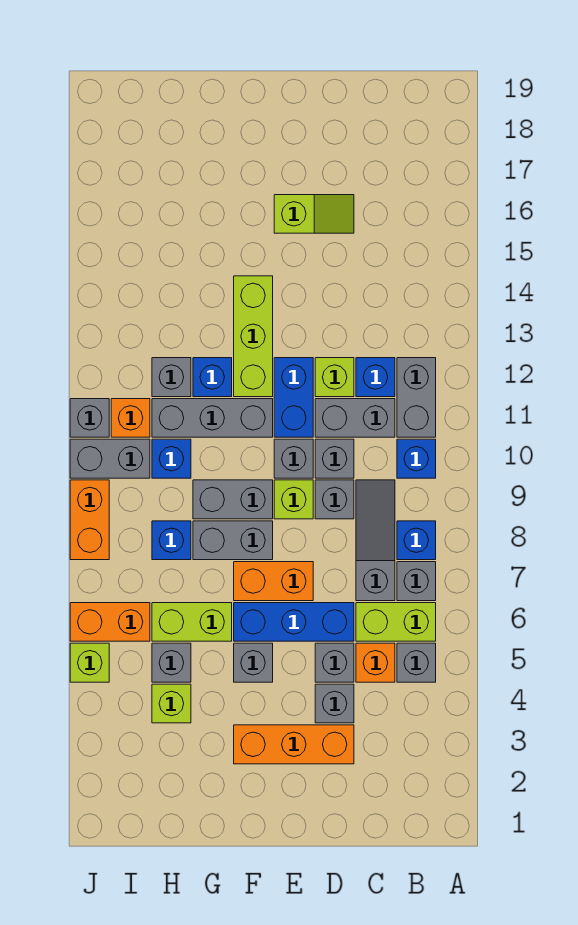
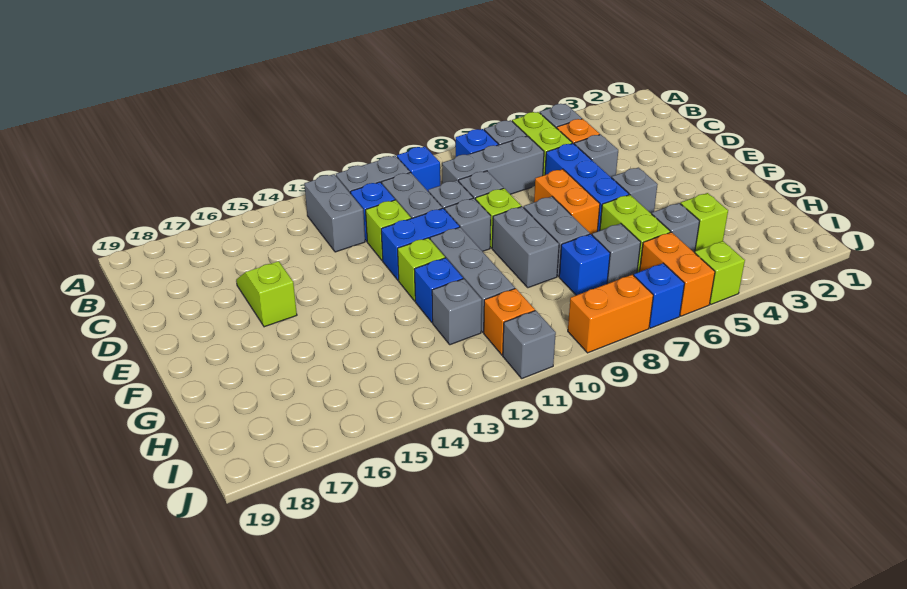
grey 1x3 slope [356,480,395,601] -> grey 1x3 brick [442,136,544,194]
orange 1x3 brick [234,725,354,764] -> none
grey 1x1 brick [315,684,354,723] -> grey 1x1 brick moved to [592,224,641,284]
lime 1x3 brick [234,276,273,397] -> lime 1x1 brick [398,238,445,301]
blue 1x1 brick [152,439,191,478] -> blue 1x1 brick moved to [634,263,685,328]
grey 1x2 brick [70,439,150,478] -> grey 1x2 brick moved to [304,174,365,252]

